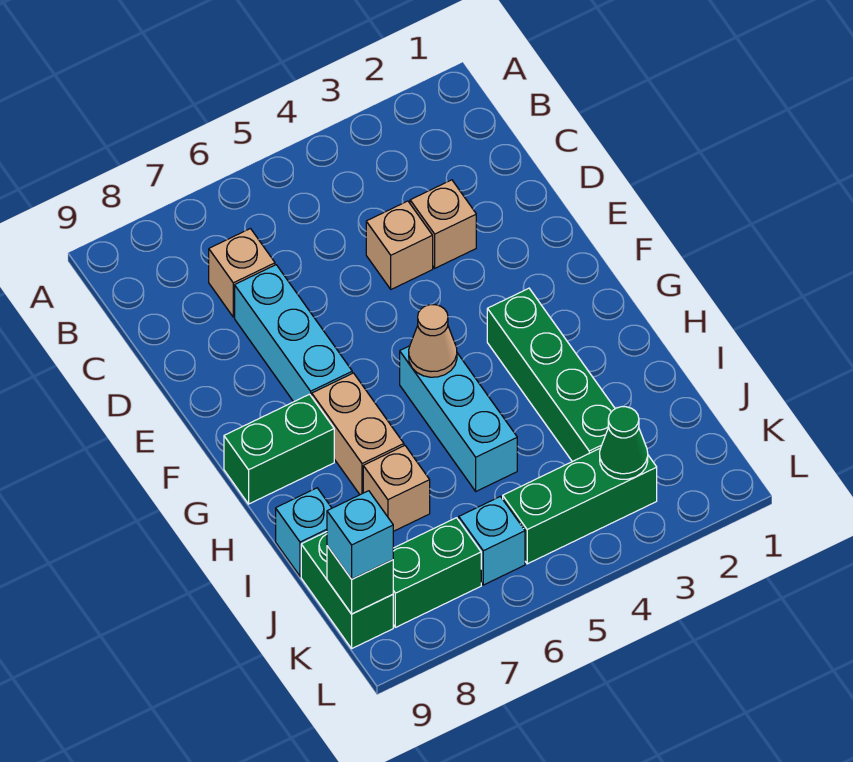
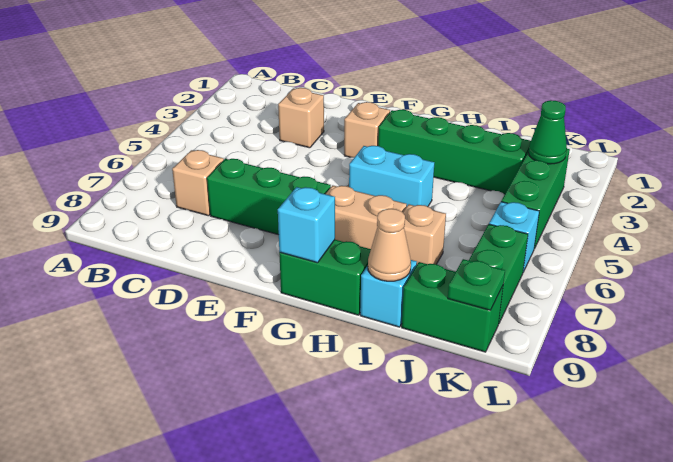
tan 1x1 brick [366,201,433,289] -> tan 1x1 brick moved to [344,102,390,157]
cyan 1x3 brick [235,265,352,402] -> green 1x3 brick [207,159,331,235]
cyan 1x3 brick [400,346,517,491] -> cyan 1x2 brick [349,146,434,207]
tan 1x1 cone [409,305,457,377] -> tan 1x1 cone moved to [368,209,411,281]
green 1x2 brick [224,394,334,504] -> green 1x2 brick turned to [279,240,371,315]
green 1x1 brick [327,546,393,614] -> green 1x1 plate [448,259,505,310]
cyan 1x1 brick [327,491,393,579] -> cyan 1x1 brick moved to [278,187,335,263]

